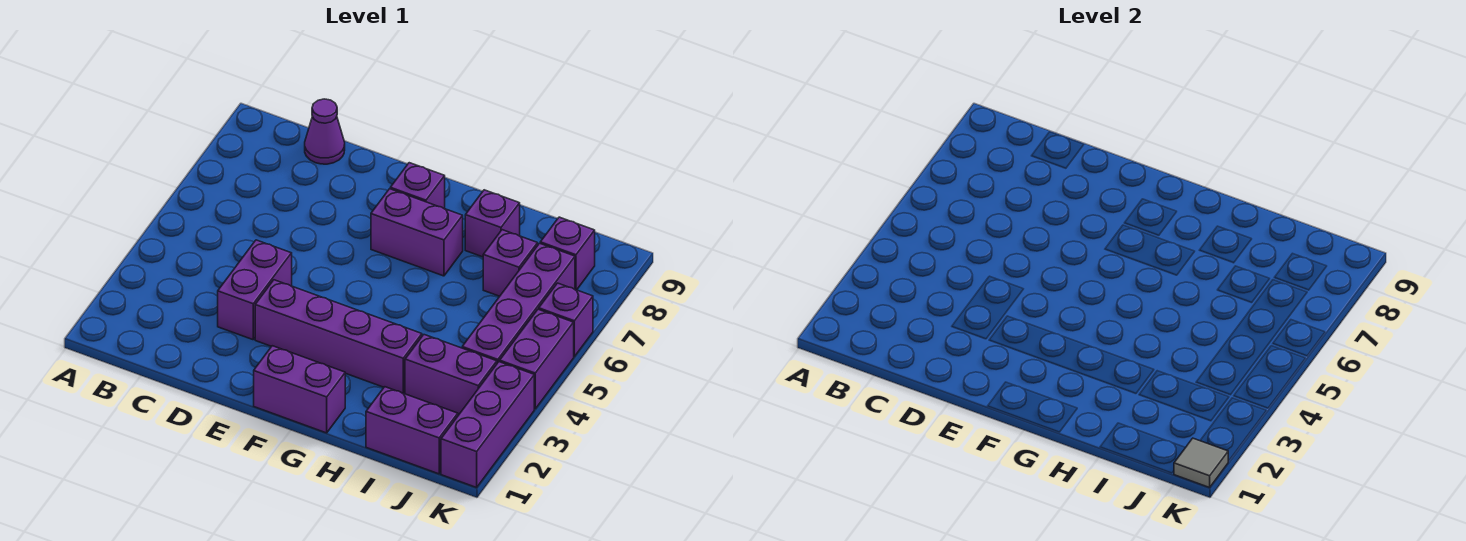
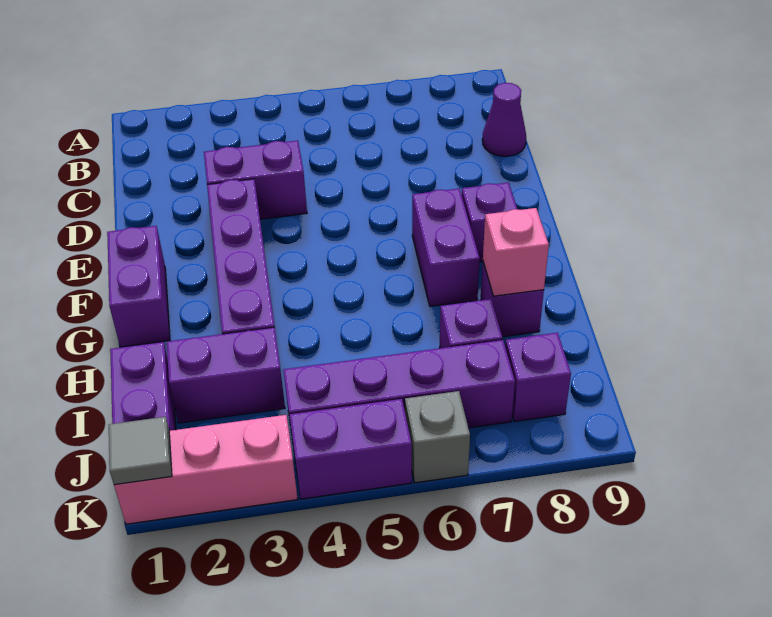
none -> pink 1x1 brick [483,208,549,296]
purple 1x2 brick [405,335,497,415] -> purple 1x2 brick turned to [167,327,285,423]
purple 1x3 brick [441,362,534,488] -> pink 1x3 brick [114,415,298,524]
purple 1x1 brick [539,283,593,357] -> grey 1x1 brick [405,391,470,483]

